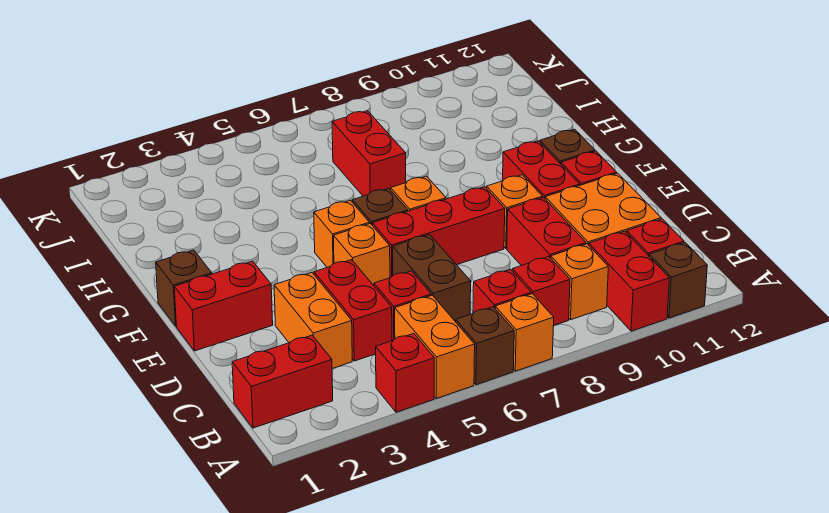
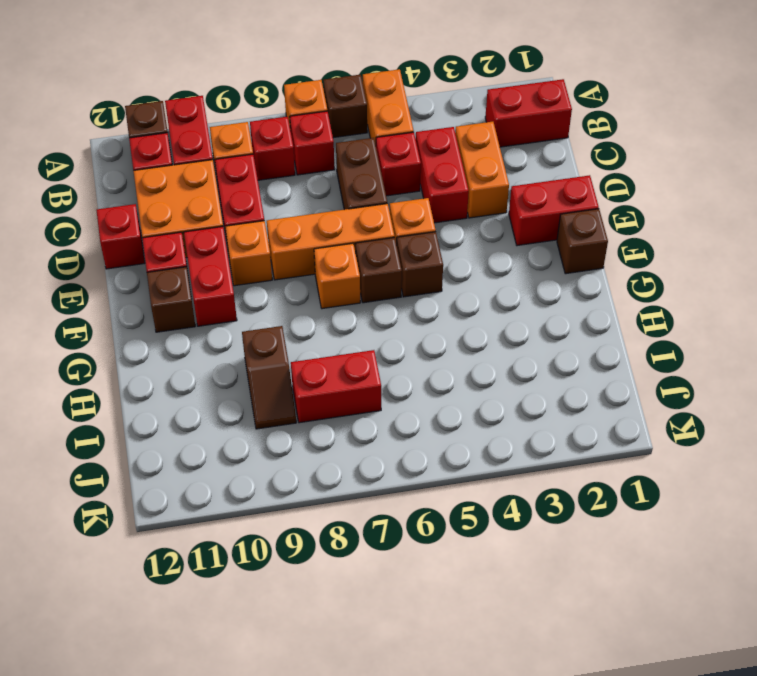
red 1x1 brick [376,334,434,412] -> red 1x1 brick moved to [97,204,145,269]
red 1x3 brick [372,187,505,278] -> orange 1x3 brick [267,204,394,280]
orange 1x1 brick [314,200,370,267] -> brown 1x1 brick [397,232,443,297]
red 1x2 brick [332,111,406,196] -> red 1x2 brick turned to [291,350,381,423]
none -> brown 1x2 slope [242,326,296,429]

